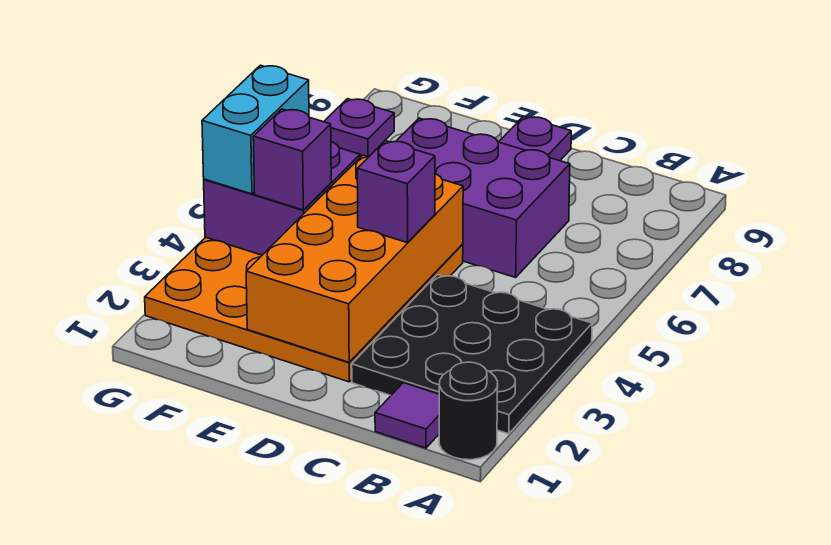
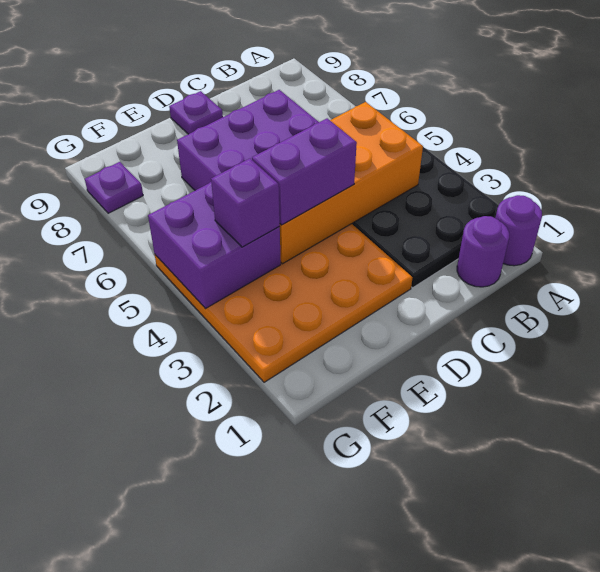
black 1x1 round brick [439,362,498,460] -> purple 1x1 round brick [495,195,542,266]
purple 1x1 tile [375,383,439,448] -> purple 1x1 round brick [457,216,509,287]
orange 2x4 brick [246,155,463,362] -> orange 2x4 brick turned to [279,102,423,264]
purple 1x1 brick [357,141,435,243] -> purple 1x2 brick [252,118,357,225]
cyan 1x2 brick [202,65,309,194] -> none

